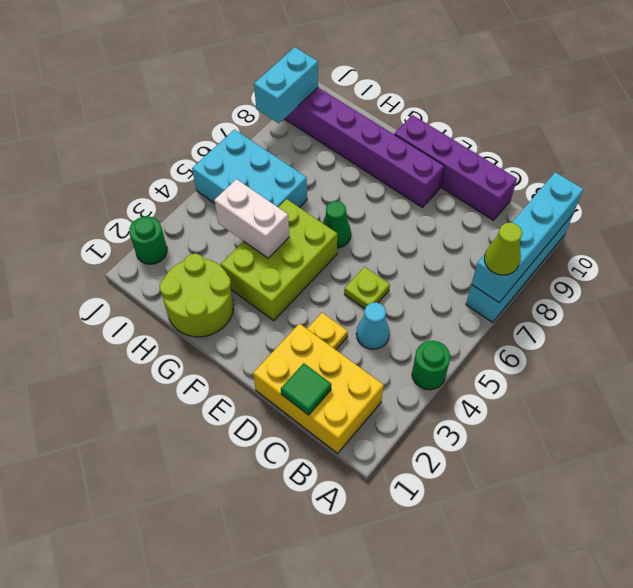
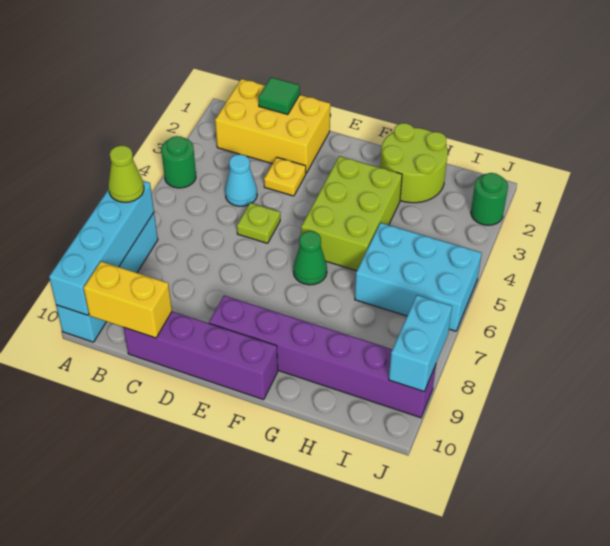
none -> yellow 1x2 brick [84,261,172,338]
white 1x2 brick [214,179,289,258] -> none

